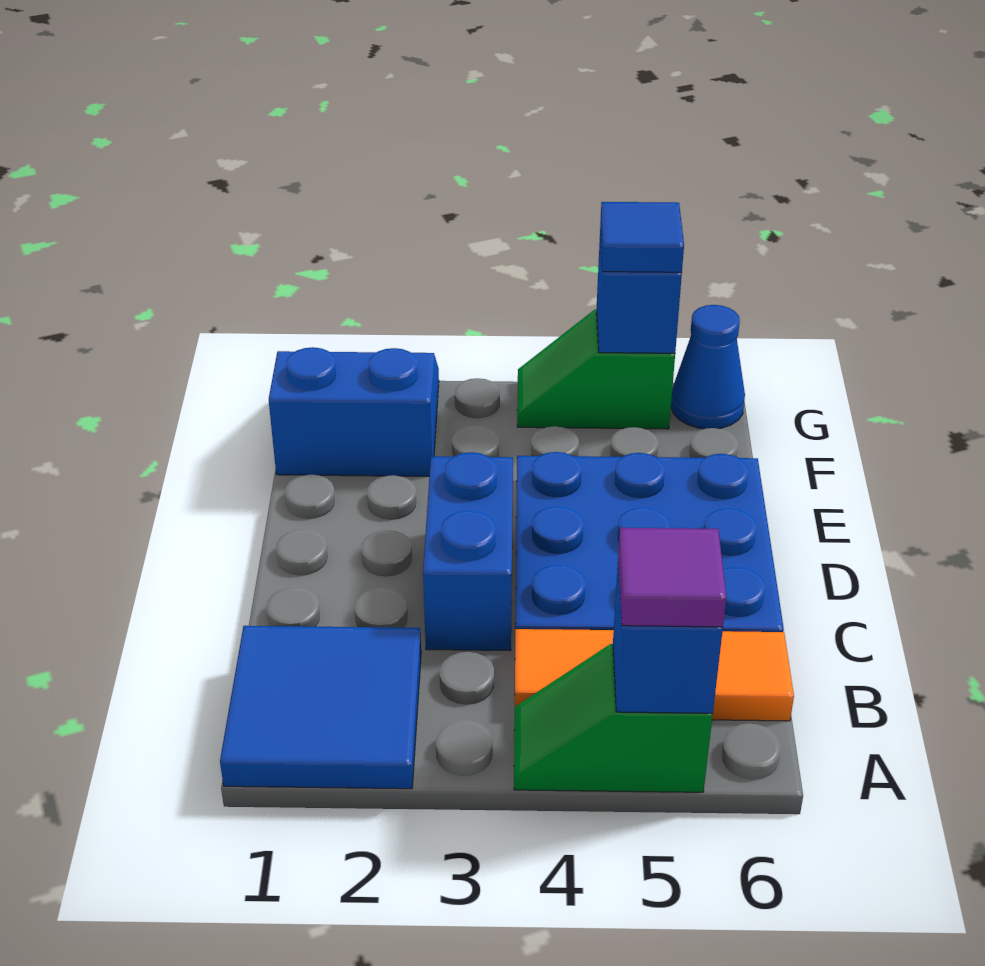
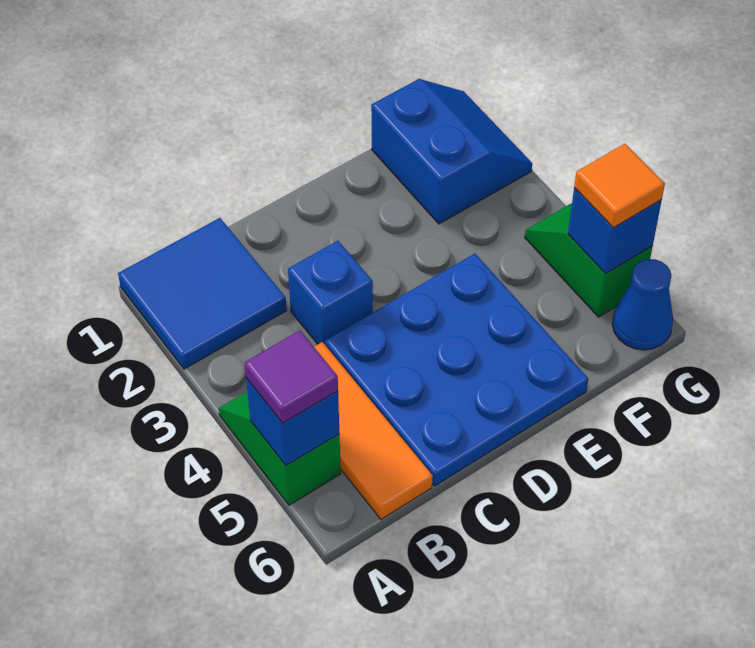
blue 1x2 brick [423,452,513,651] -> blue 1x1 brick [288,241,373,344]
blue 1x1 tile [600,202,684,272] -> orange 1x1 tile [574,144,665,228]

